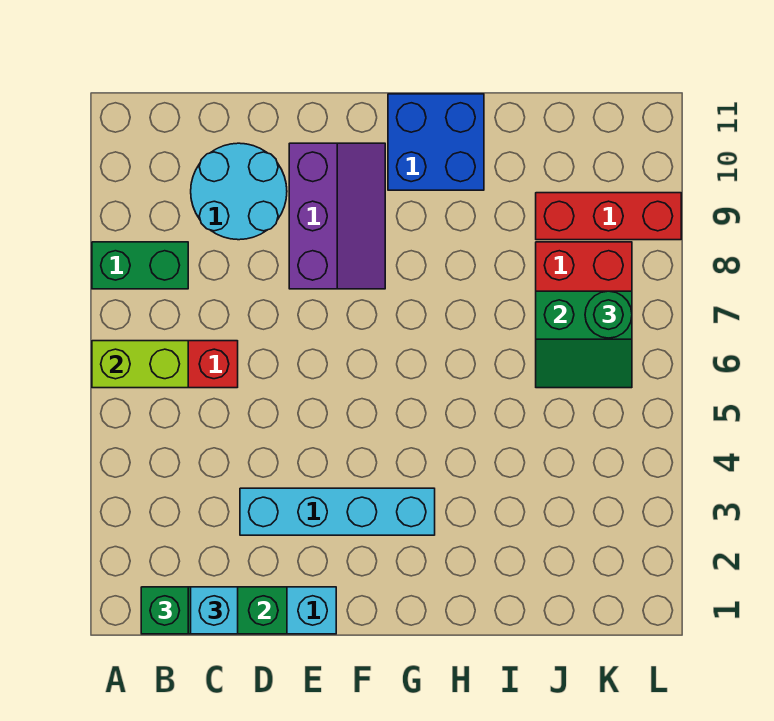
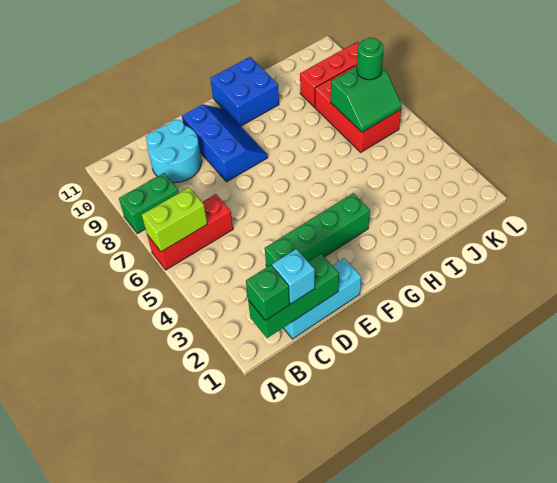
cyan 1x4 brick [240,488,435,535] -> green 1x4 brick [265,193,370,267]
purple 2x3 slope [289,143,385,289] -> blue 2x3 slope [182,104,268,182]

